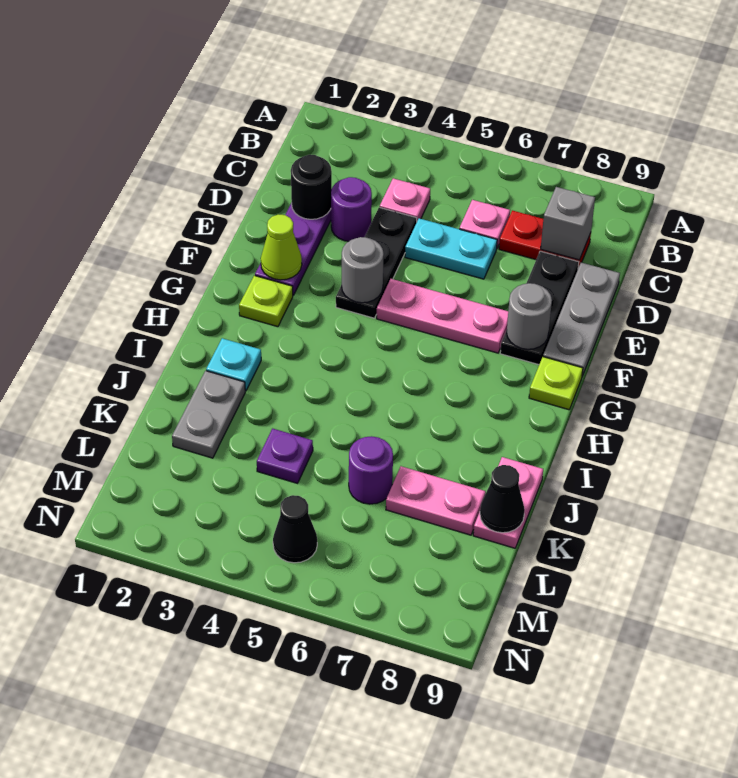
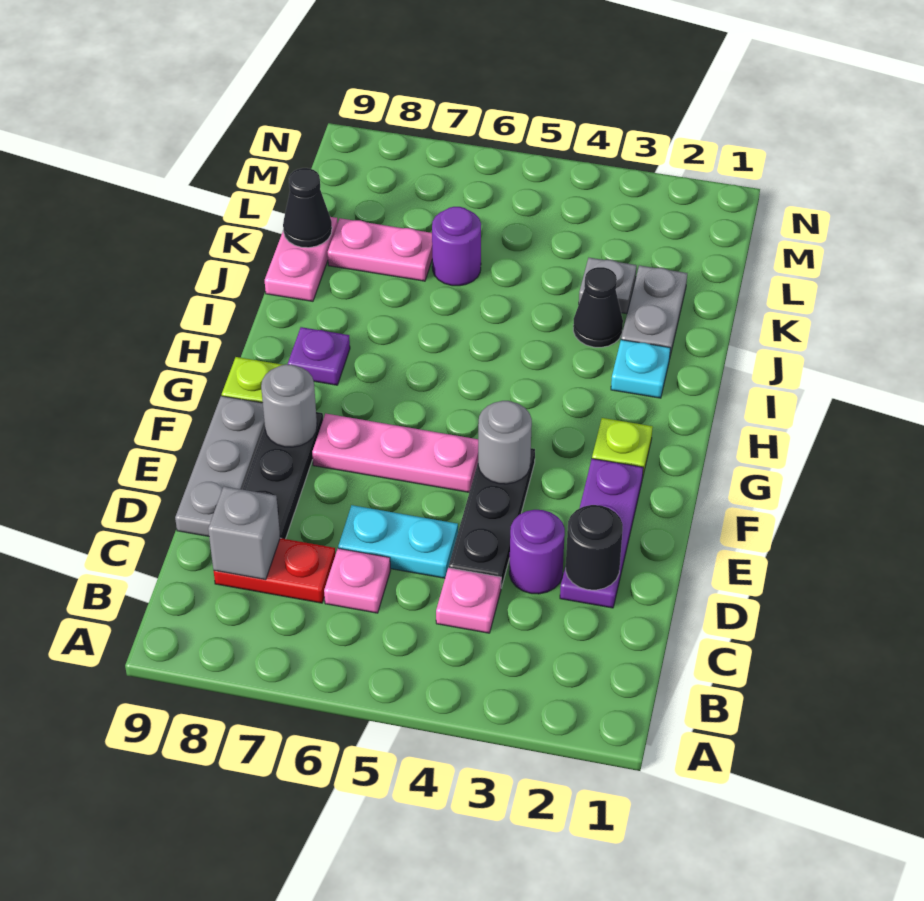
lime 1x1 cone [261,215,302,280] -> none
none -> grey 1x1 plate [579,258,637,314]
purple 1x1 plate [257,429,313,483] -> purple 1x1 plate moved to [288,327,350,385]
black 1x1 cone [273,495,317,563] -> black 1x1 cone moved to [573,267,623,347]

